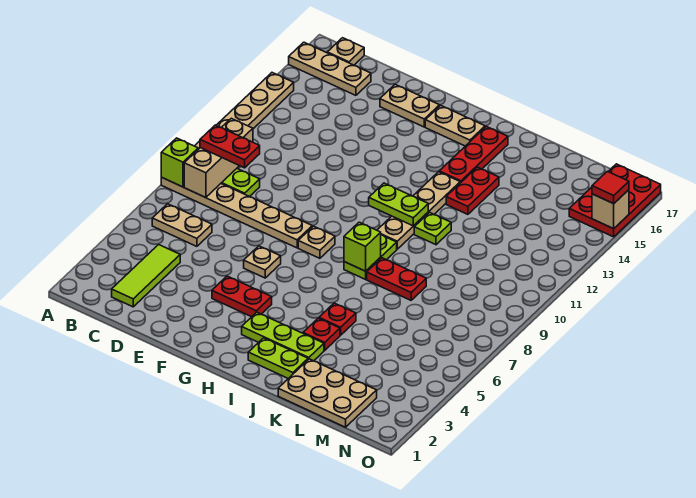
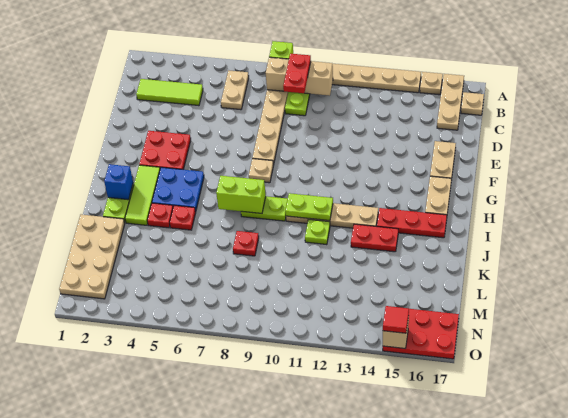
red 1x2 plate [212,276,272,317] -> red 2x2 plate [139,131,191,170]
tan 1x1 plate [244,246,281,278] -> tan 1x1 plate moved to [420,72,443,95]
lime 1x3 plate [242,312,324,361] -> lime 1x3 tile [125,165,160,225]
none -> blue 2x2 plate [152,167,204,212]
lime 1x2 plate [369,183,428,226] -> lime 1x2 plate turned to [285,193,333,221]
none -> blue 1x1 brick [104,164,133,200]
lime 1x1 brick [344,222,381,271] -> lime 1x2 brick [216,176,266,213]
red 1x2 plate [367,258,426,300] -> red 1x1 plate [233,231,259,256]
tan 2x3 plate [278,359,377,427] -> tan 2x4 plate [59,214,125,299]

